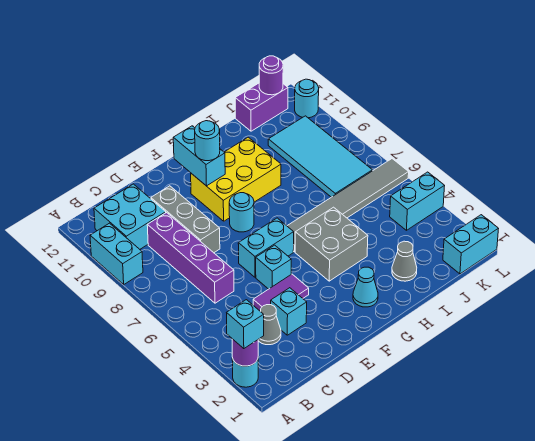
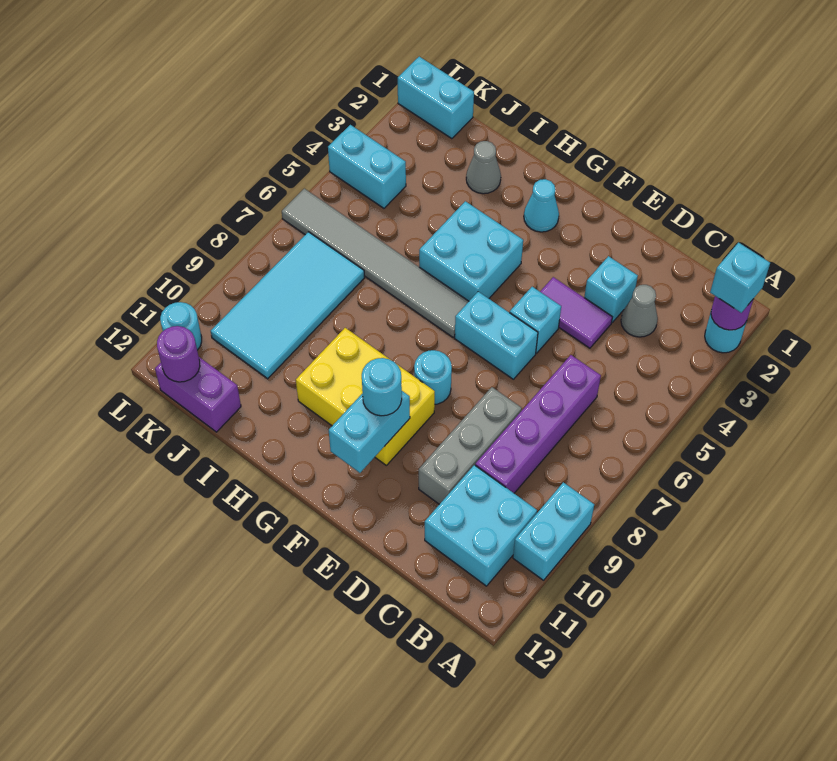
grey 2x2 brick [295,207,368,281] -> cyan 2x2 brick [419,201,523,301]

